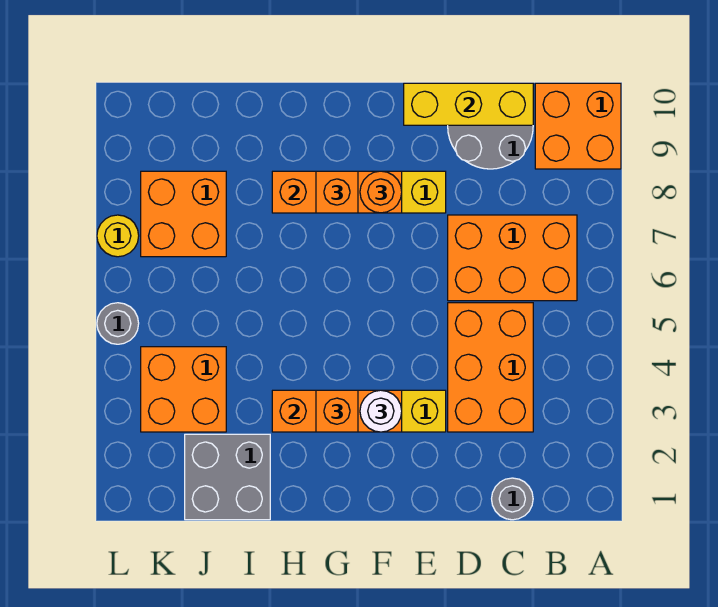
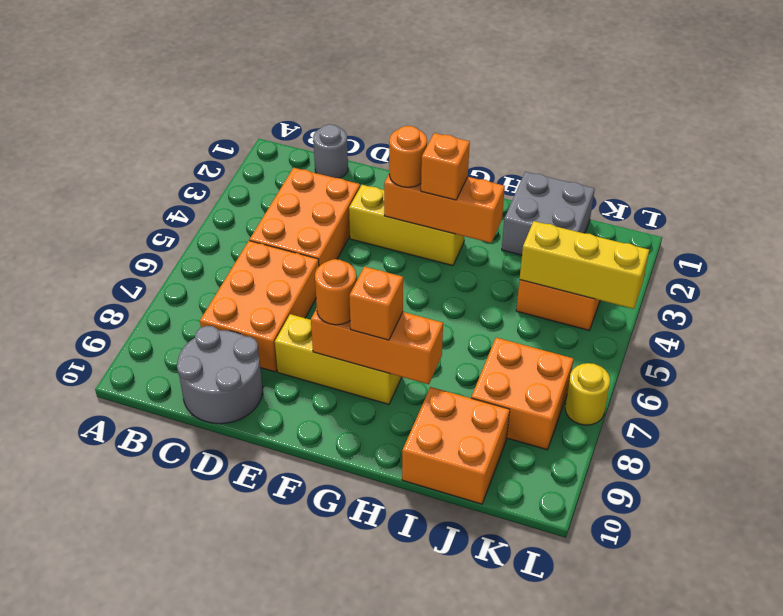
orange 2x2 brick [535,83,621,169] -> orange 2x2 brick moved to [402,387,510,504]
orange 2x3 brick [448,215,577,301] -> orange 2x3 brick turned to [200,241,319,372]
yellow 1x3 brick [404,83,533,125] -> yellow 1x3 brick moved to [520,221,649,309]
white 1x1 round brick [360,390,402,432] -> orange 1x1 round brick [389,126,427,187]
grey 1x1 round brick [97,303,139,344] -> none

